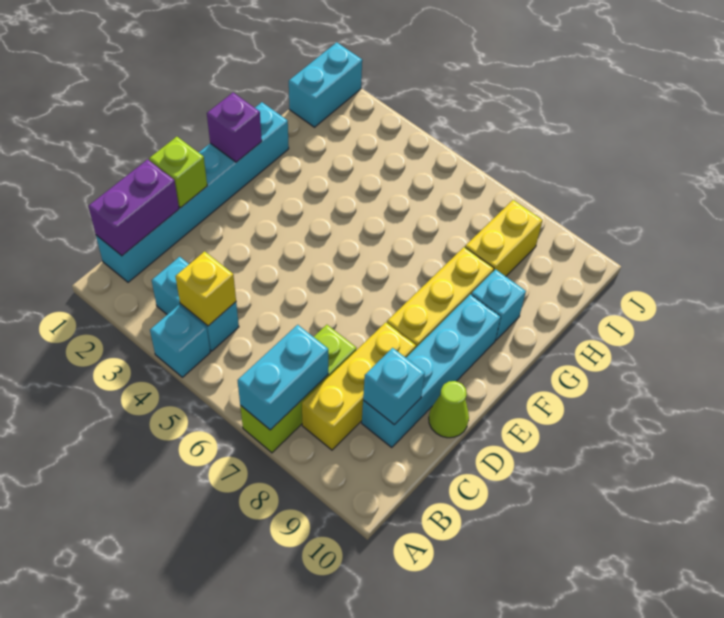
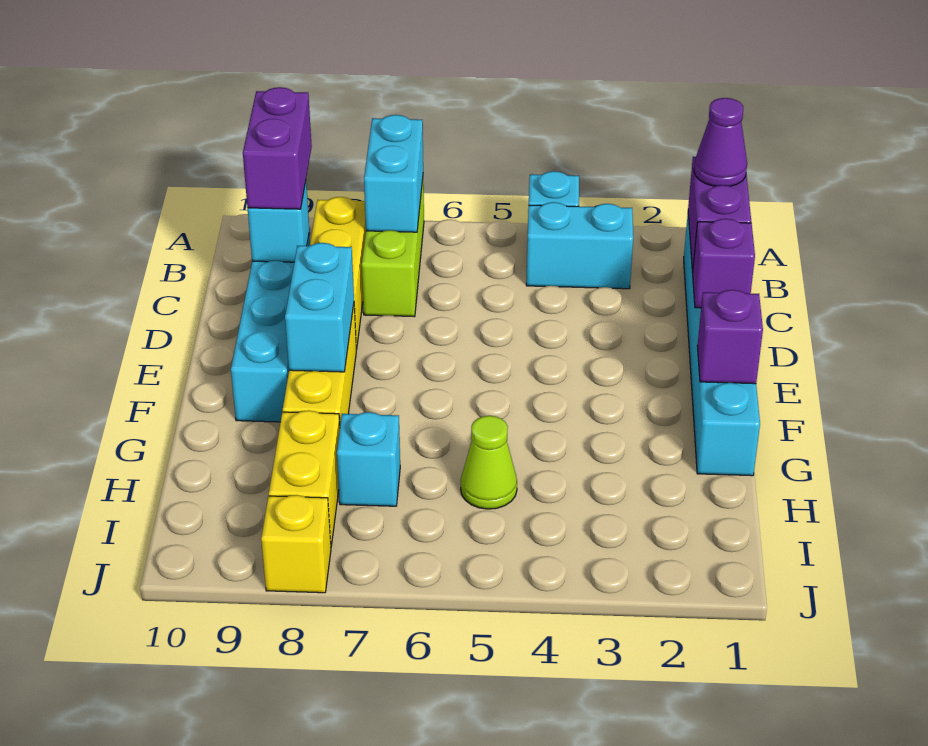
none -> purple 1x1 cone [694,98,747,186]
yellow 1x1 brick [175,251,236,326] -> yellow 1x1 brick moved to [261,495,331,593]
none -> purple 1x2 brick [243,87,312,209]
lime 1x1 brick [149,137,207,208] -> purple 1x1 brick [692,219,755,308]
lime 1x1 cone [429,381,469,438] -> lime 1x1 cone moved to [461,416,517,509]
cyan 1x1 brick [471,269,526,340] -> cyan 1x1 brick moved to [337,412,400,506]
cyan 1x2 brick [289,42,362,127] -> cyan 1x2 brick moved to [285,243,354,372]

